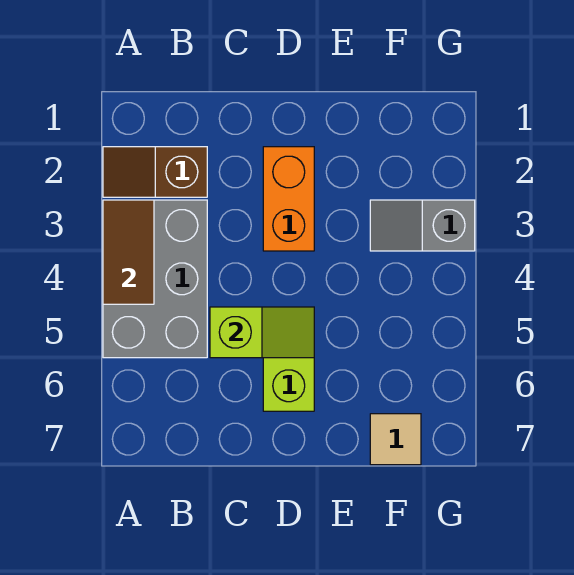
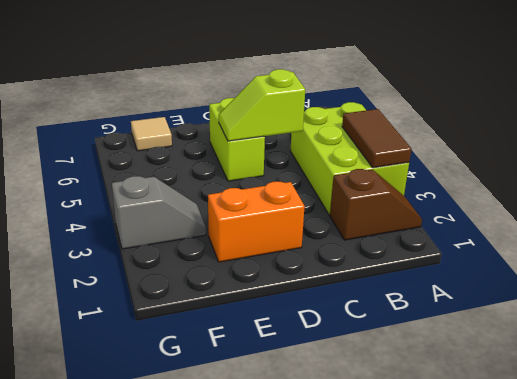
grey 2x3 brick [103,200,207,358] -> lime 2x3 brick [290,102,409,215]
orange 1x2 brick [263,147,314,251] -> orange 1x2 brick turned to [208,182,305,262]

